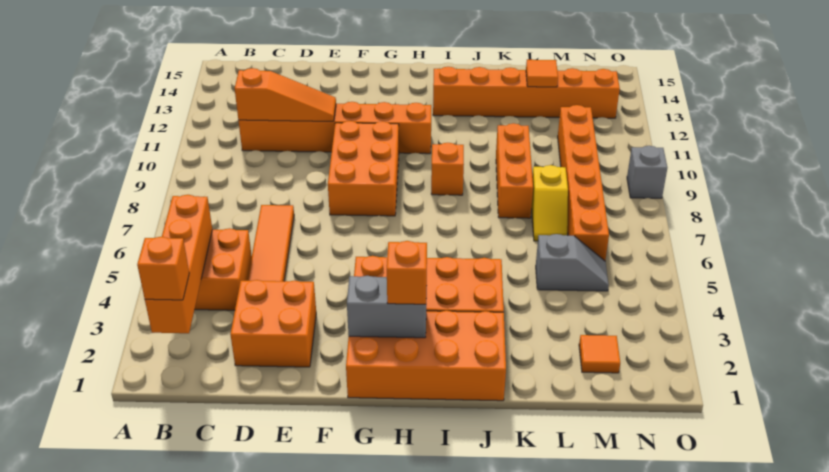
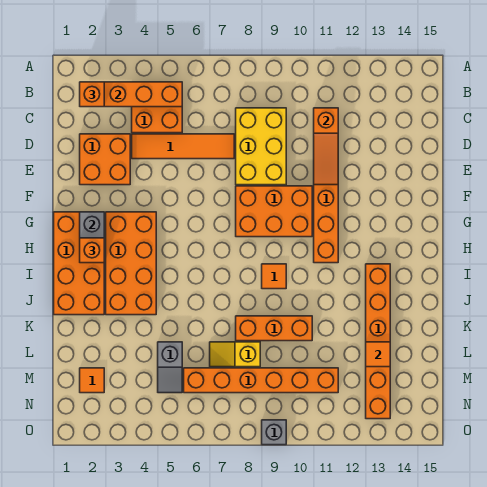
none -> yellow 2x3 brick [236,108,286,185]
orange 1x1 brick [431,143,464,195] -> orange 1x1 tile [262,264,286,289]

